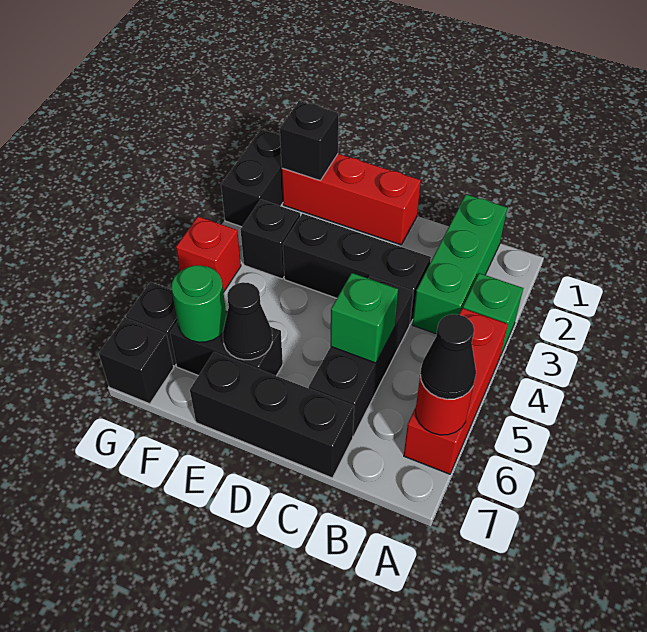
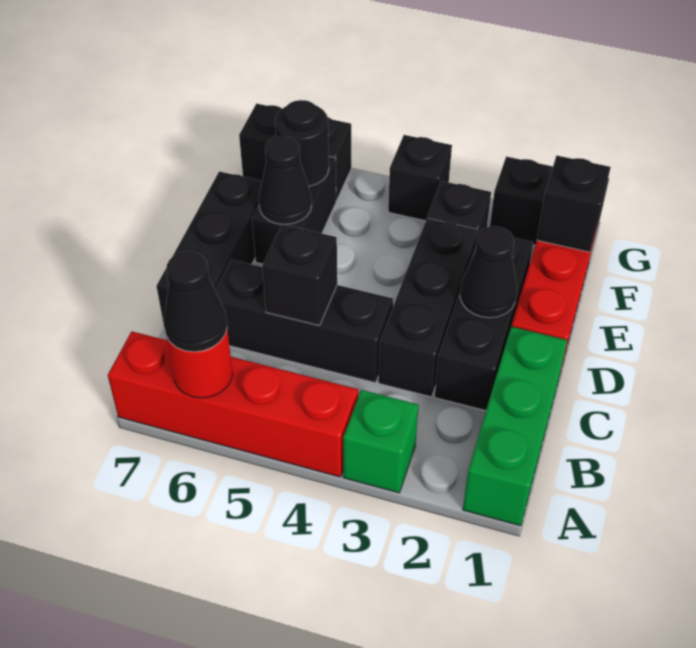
red 1x3 brick [404,308,508,474] -> red 1x4 brick [108,331,358,477]
green 1x3 brick [412,194,507,334] -> green 1x3 brick turned to [463,327,567,526]
none -> black 1x3 brick [435,238,533,411]
green 1x1 brick [331,273,398,363] -> black 1x1 brick [262,224,337,325]
none -> black 1x1 cone [460,226,517,318]
green 1x1 round brick [172,265,226,342] -> black 1x1 round brick [275,100,329,186]
red 1x1 brick [176,216,241,292] -> black 1x1 brick [388,135,452,221]

